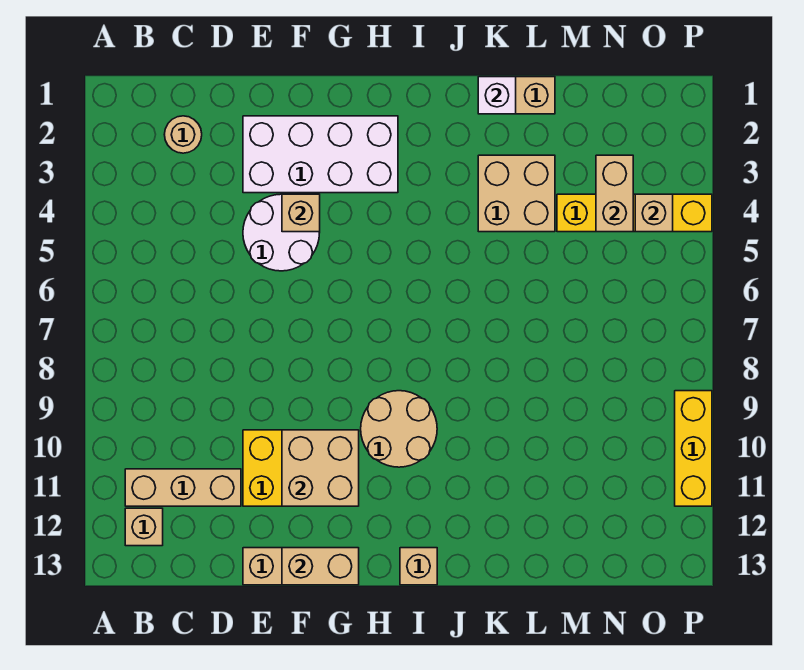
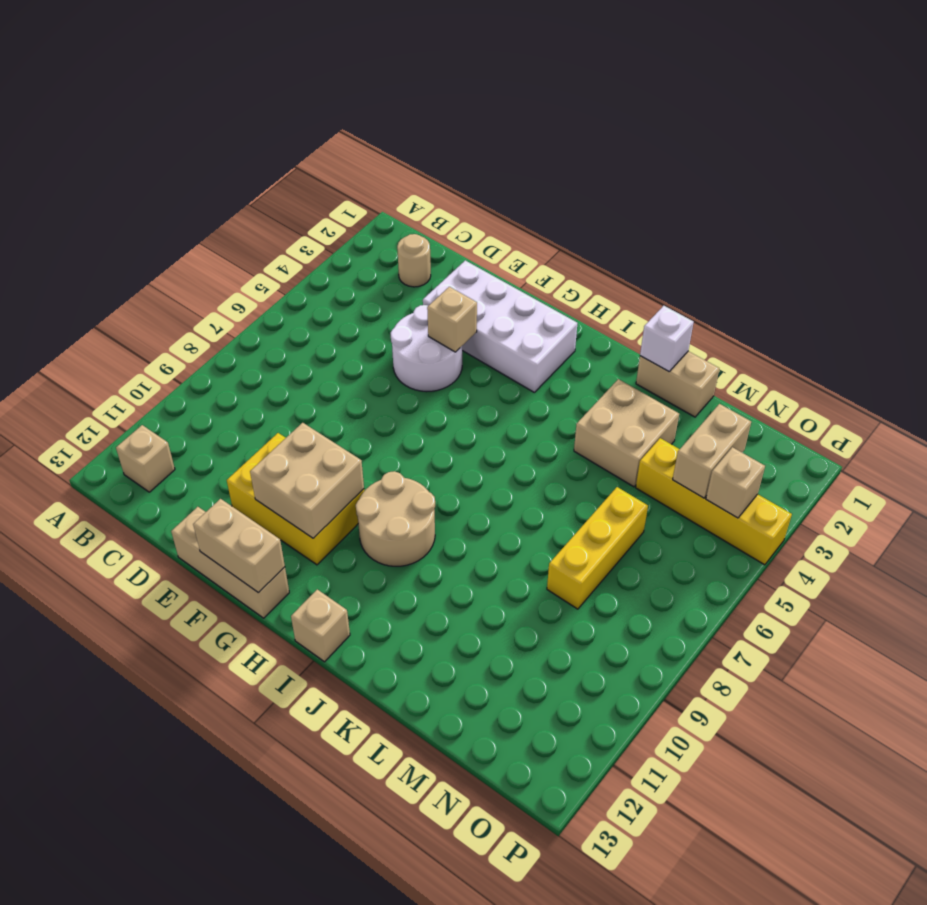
tan 1x3 brick [125,469,241,506] -> none
yellow 1x3 brick [675,391,712,506] -> yellow 1x3 brick moved to [547,487,648,609]

